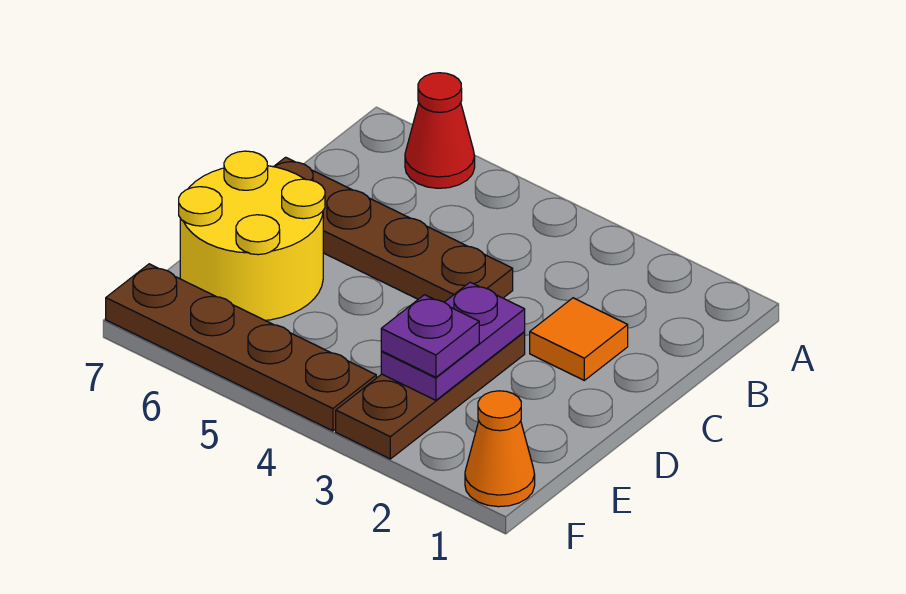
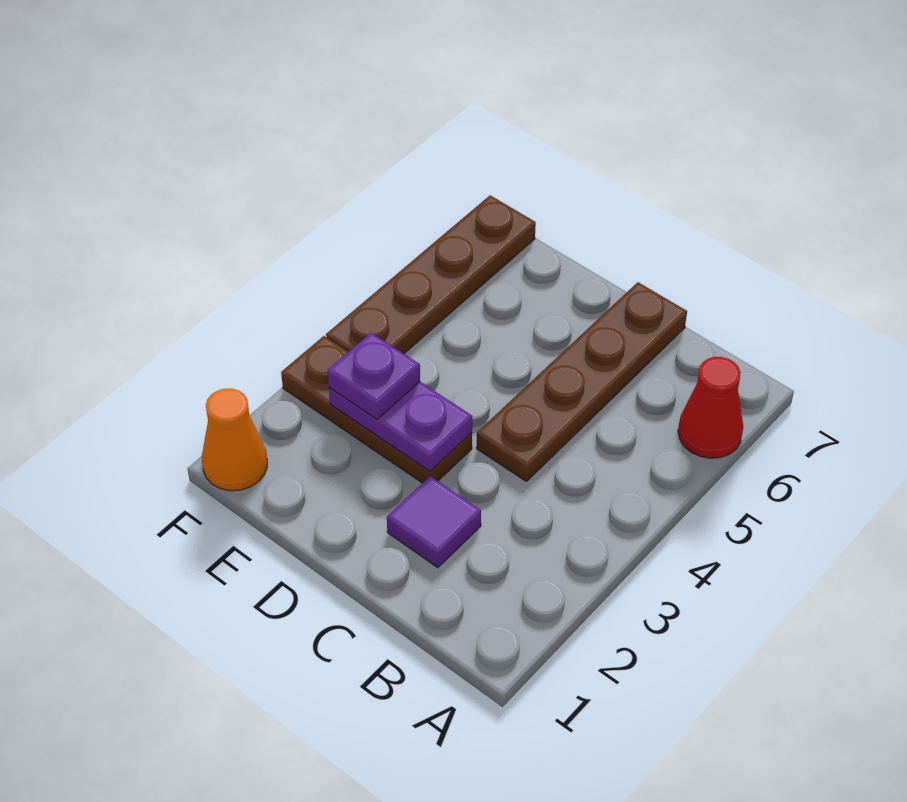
orange 1x1 tile [530,298,628,380] -> purple 1x1 tile [387,476,481,568]
yellow 2x2 round brick [179,151,325,320] -> none

